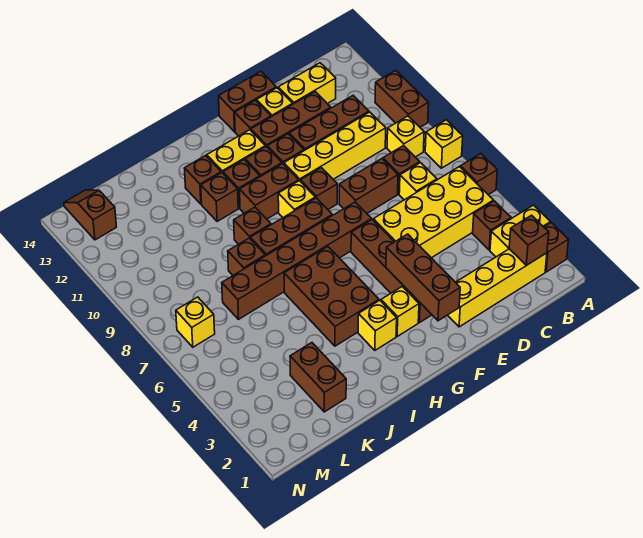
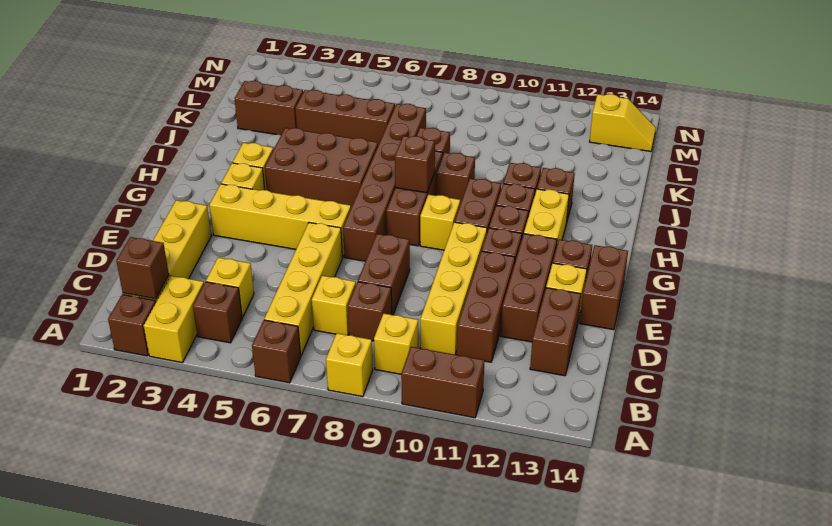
yellow 2x4 brick [373,167,493,258] -> yellow 1x4 brick [264,223,342,355]
yellow 1x2 brick [278,63,336,104] -> brown 1x2 brick [530,288,581,376]
brown 1x3 brick [386,234,460,321] -> brown 1x3 brick moved to [295,90,395,145]
brown 1x4 brick [351,219,432,323] -> yellow 1x4 brick [209,184,351,257]
brown 1x1 brick [300,168,337,209] -> brown 1x1 brick moved to [395,136,435,193]
yellow 1x1 brick [176,297,215,347] -> yellow 1x1 brick moved to [206,258,254,317]
brown 1x2 slope [64,190,116,240] -> yellow 1x2 slope [590,94,656,151]

